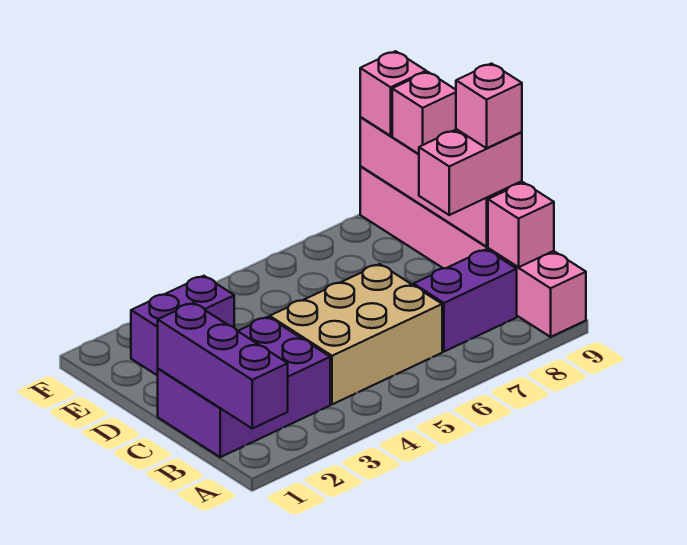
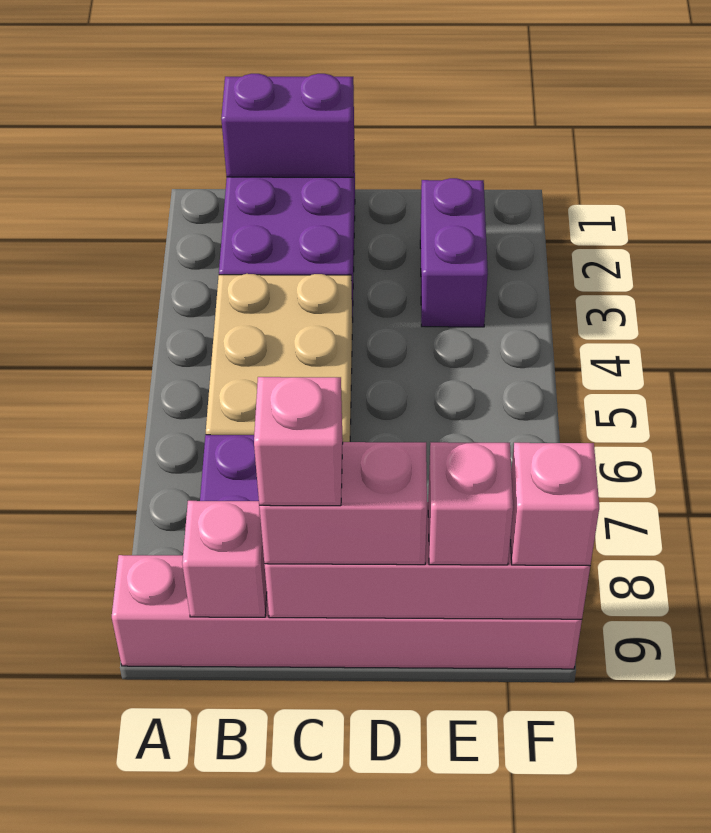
purple 1x3 brick [158,303,288,428] -> purple 1x2 brick [221,74,354,177]
pink 1x2 brick [419,129,522,215] -> pink 1x2 brick turned to [259,442,427,565]

